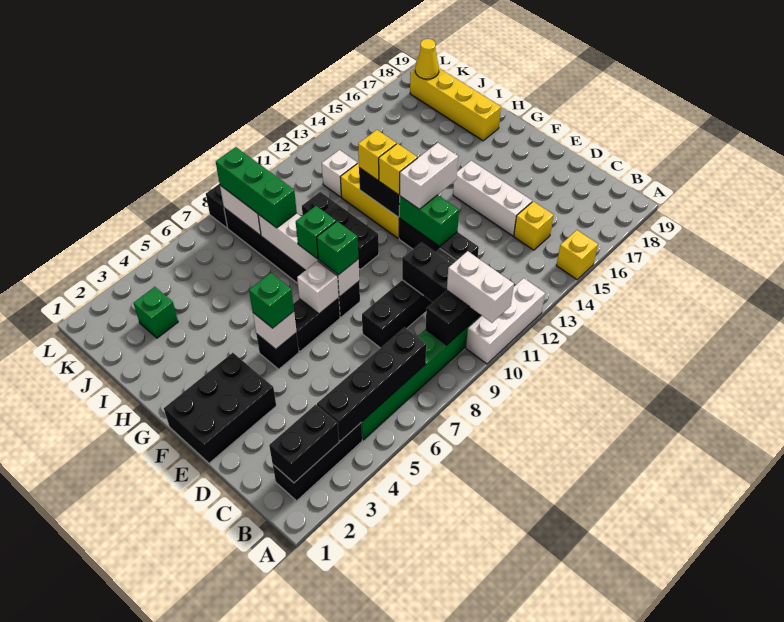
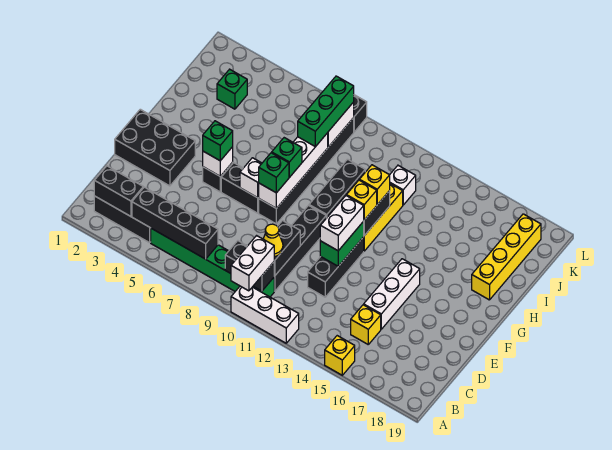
black 1x4 brick [362,249,457,348] -> black 1x4 brick turned to [274,205,326,291]
white 1x2 brick [400,143,458,209] -> white 1x2 brick turned to [320,196,364,251]
yellow 1x1 cone [415,39,439,79] -> yellow 1x1 cone moved to [263,224,283,257]

